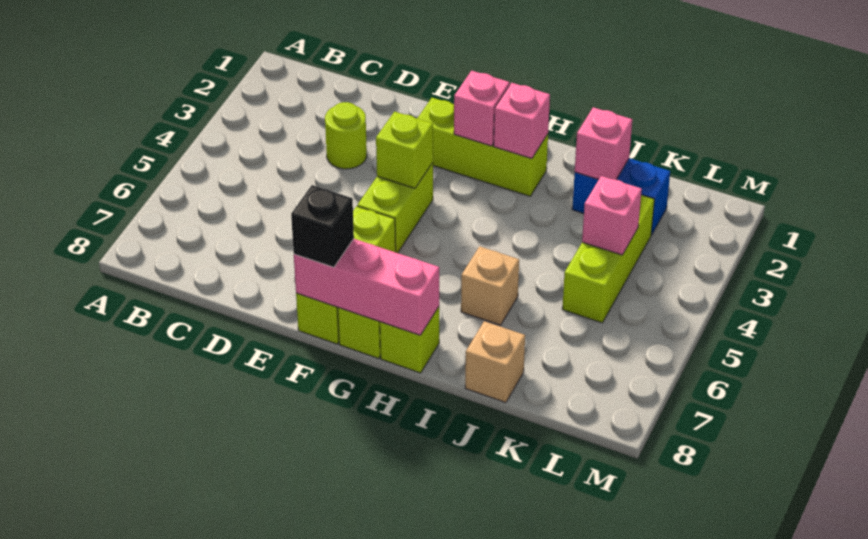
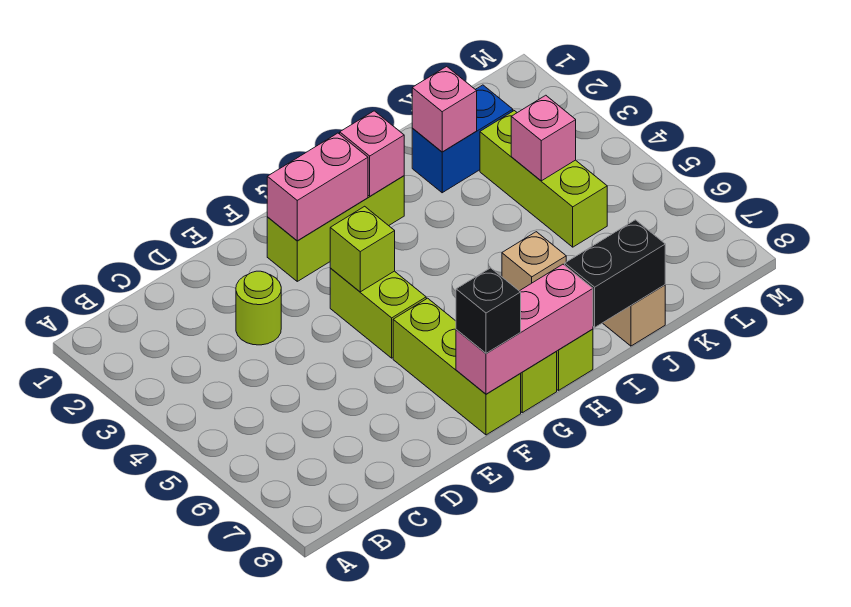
pink 1x1 brick [454,71,510,146] -> pink 1x2 brick [267,133,368,241]
none -> black 1x2 brick [565,220,665,327]

